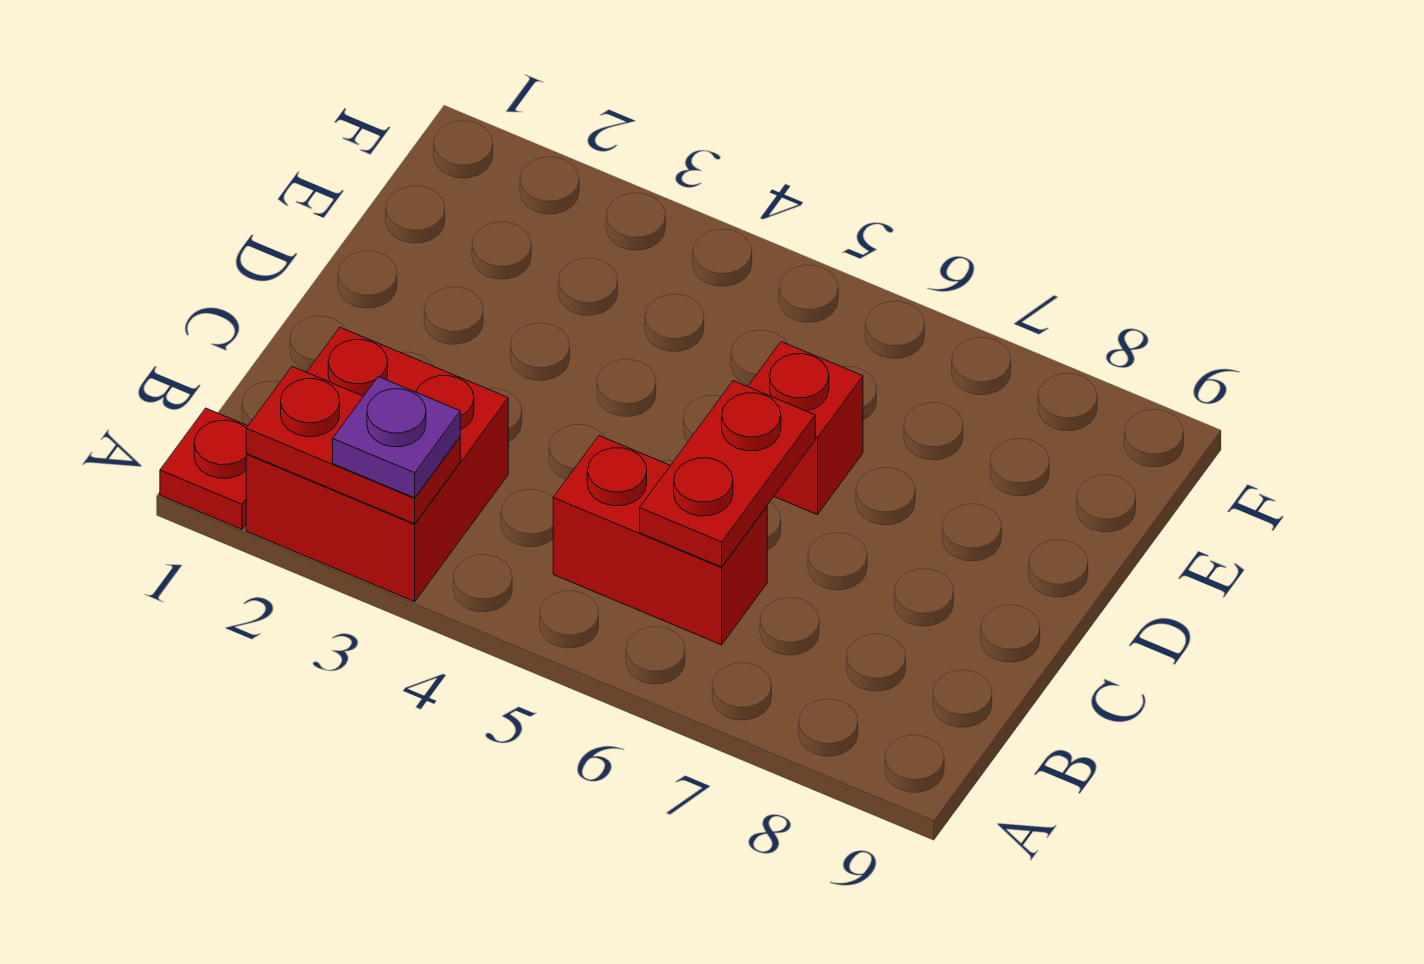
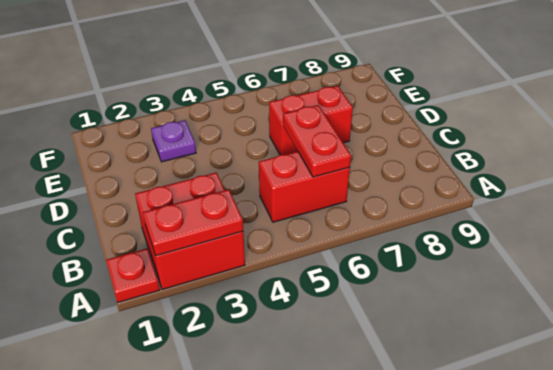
purple 1x1 plate [333,377,460,498] -> purple 1x1 plate moved to [151,120,196,162]
red 1x1 brick [748,342,863,515] -> red 1x2 brick [269,86,353,155]

